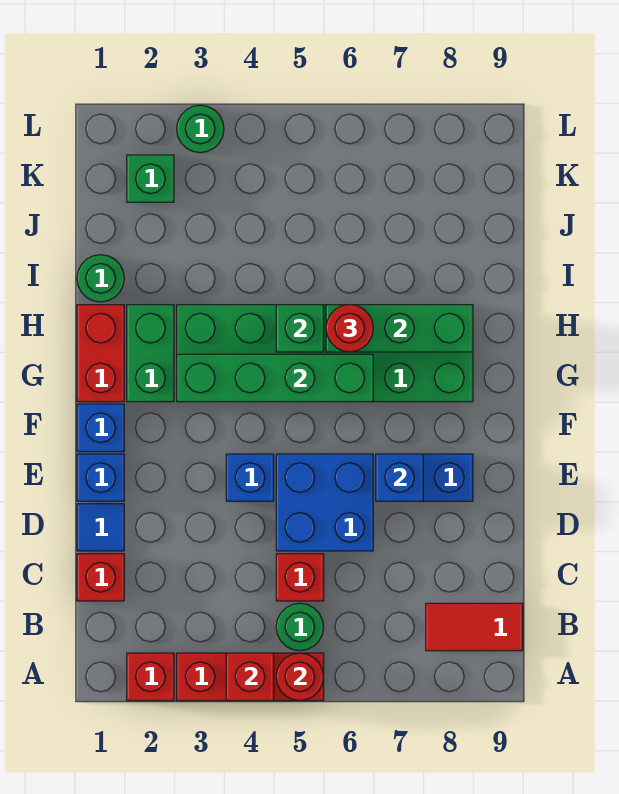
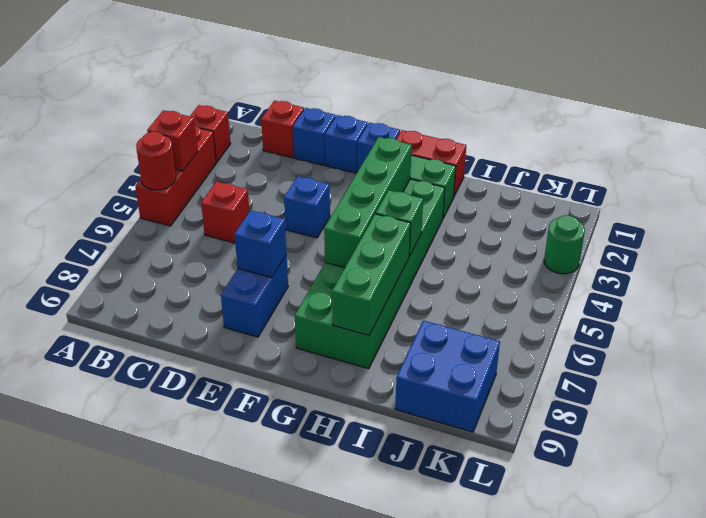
green 1x1 round brick [276,603,324,651] -> none
red 1x2 tile [426,603,523,651] -> none
blue 1x1 tile [77,504,124,551] -> blue 1x1 brick [293,108,336,165]
blue 2x2 brick [276,454,373,551] -> blue 2x2 brick moved to [395,321,500,432]
red 1x1 round brick [326,305,373,352] -> none
green 1x1 round brick [77,255,124,302] -> none
green 1x1 brick [127,155,174,202] -> none

